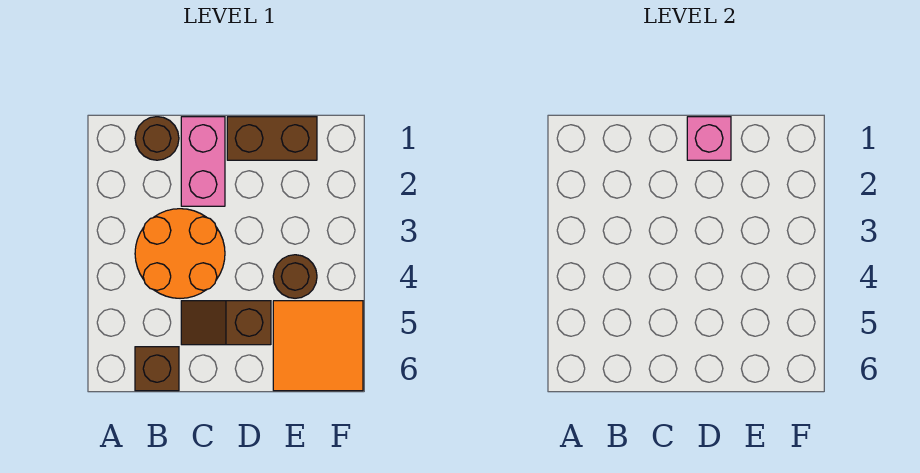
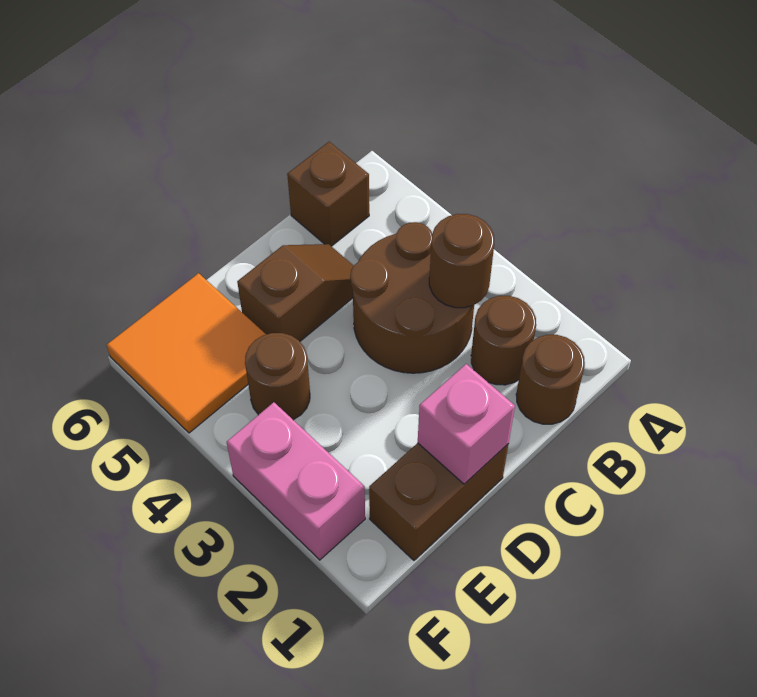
none -> brown 1x1 round brick [471,296,536,385]
orange 2x2 round brick [135,209,225,298] -> brown 2x2 round brick [350,222,474,373]
none -> brown 1x1 round brick [429,214,494,308]
pink 1x2 brick [181,117,225,206] -> pink 1x2 brick moved to [227,402,365,560]

